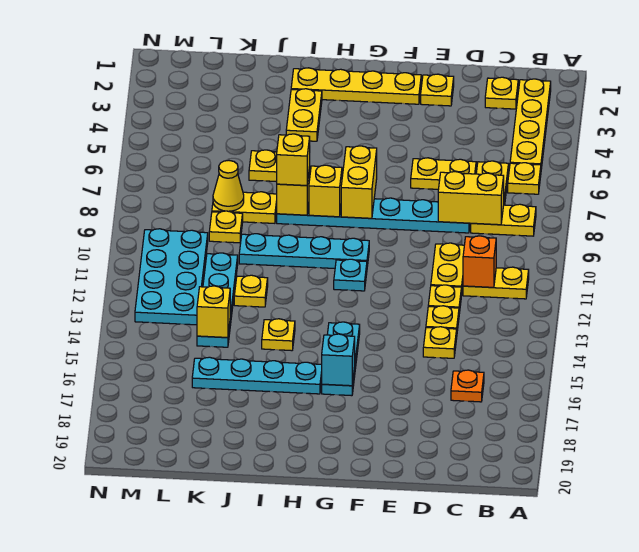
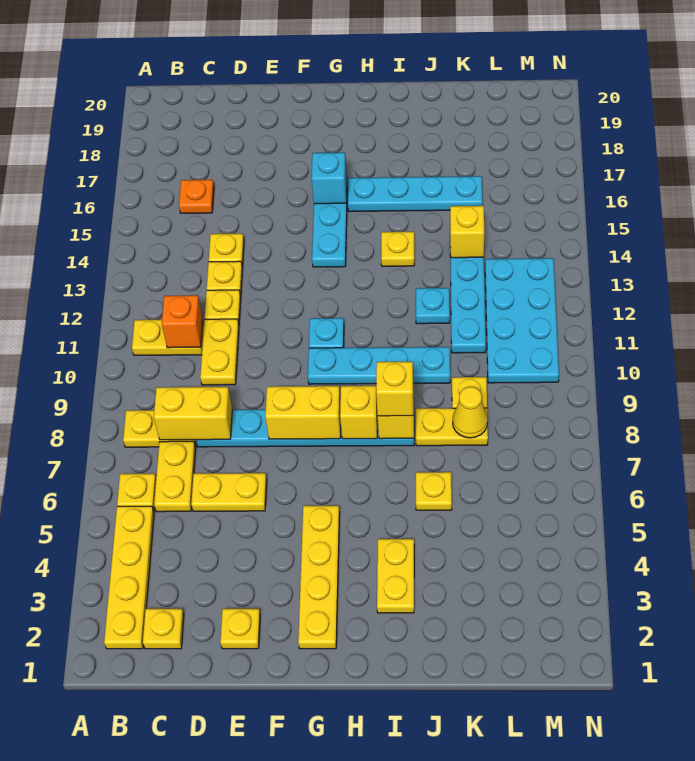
yellow 1x4 plate [291,68,421,104] -> yellow 1x4 plate turned to [298,506,340,649]
yellow 1x2 brick [341,146,377,218] -> yellow 1x2 brick turned to [265,386,341,439]
yellow 1x1 plate [234,275,268,307] -> cyan 1x1 plate [416,288,450,324]

